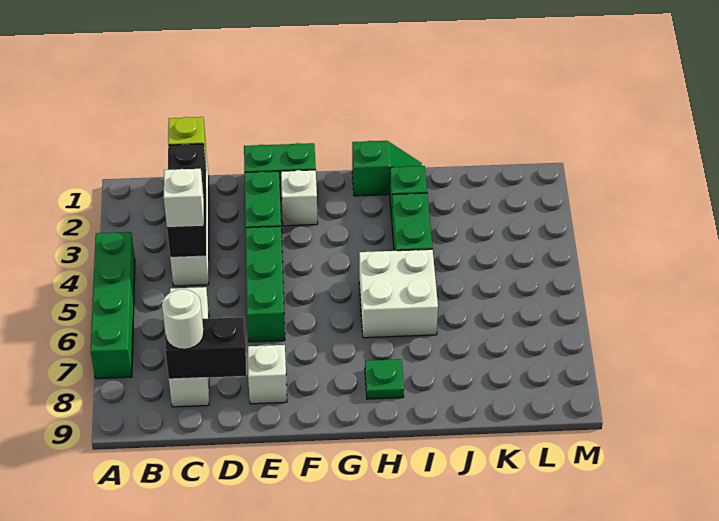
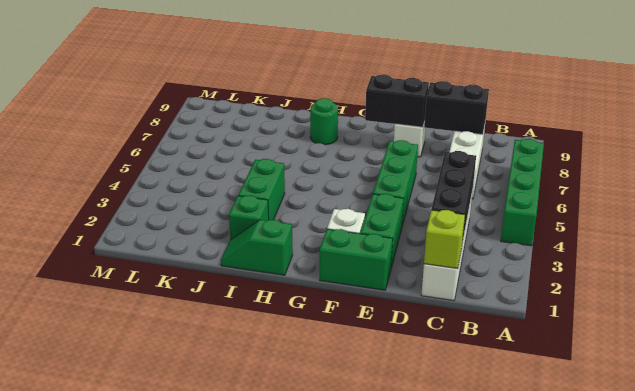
white 1x1 brick [164,169,204,228] -> none
white 1x1 round brick [162,289,204,349] -> none
none -> black 1x2 brick [365,74,429,127]
white 2x2 brick [359,249,438,338] -> none
green 1x1 plate [365,359,404,399] -> green 1x1 round brick [310,98,338,145]

